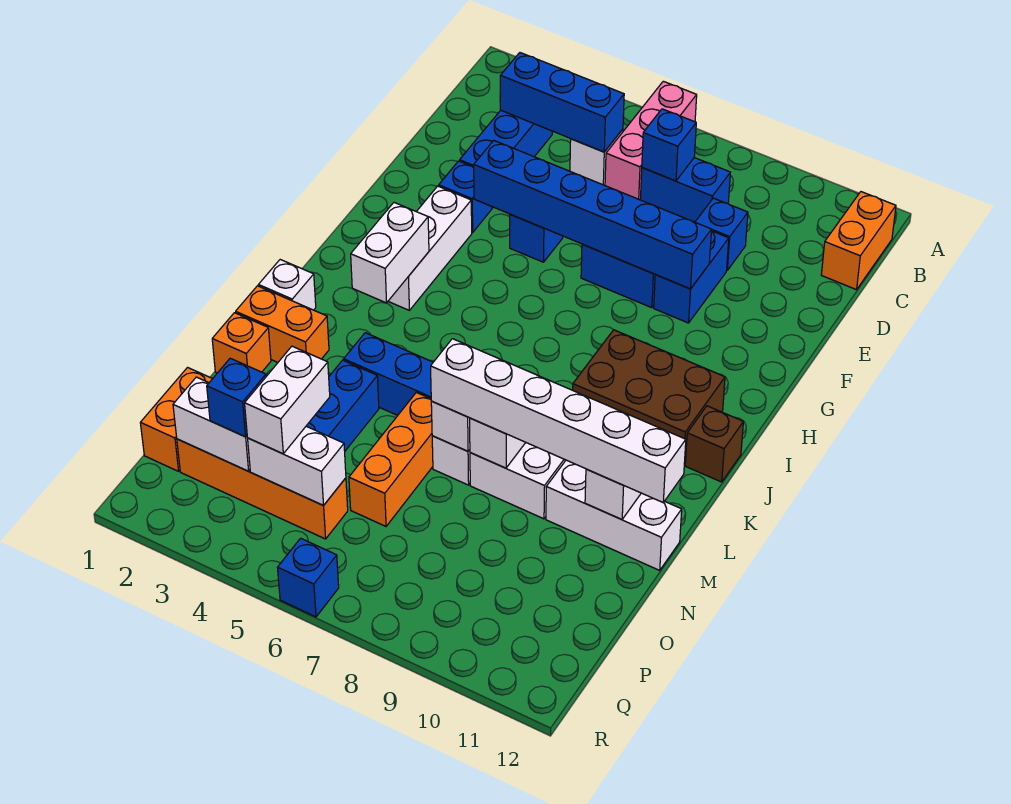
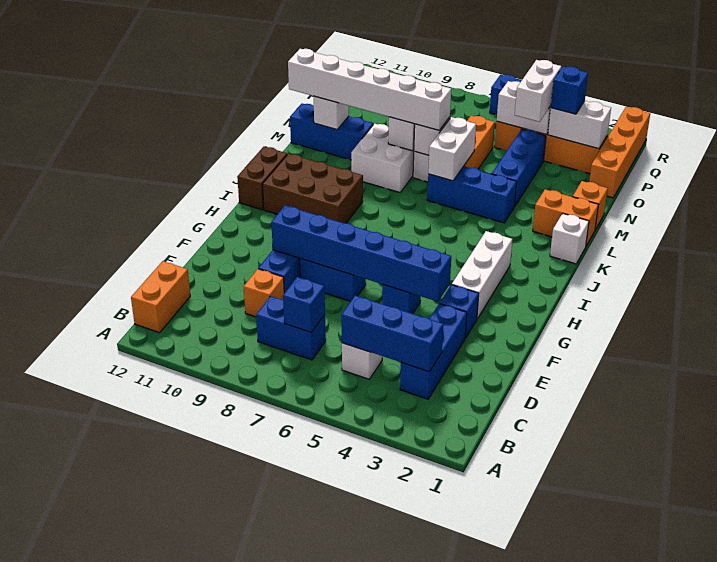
pink 1x3 brick [605,81,697,200] -> none
blue 1x1 brick [695,198,748,270] -> orange 1x1 brick [244,269,284,317]
white 1x2 brick [351,203,429,303] -> white 1x2 brick moved to [428,117,476,181]
brown 1x1 brick [685,406,743,482] -> brown 1x2 brick [237,147,287,210]
white 1x3 brick [546,460,682,570] -> blue 1x3 brick [290,104,373,160]
orange 1x2 brick [141,368,212,471] -> orange 1x4 brick [589,107,650,198]

